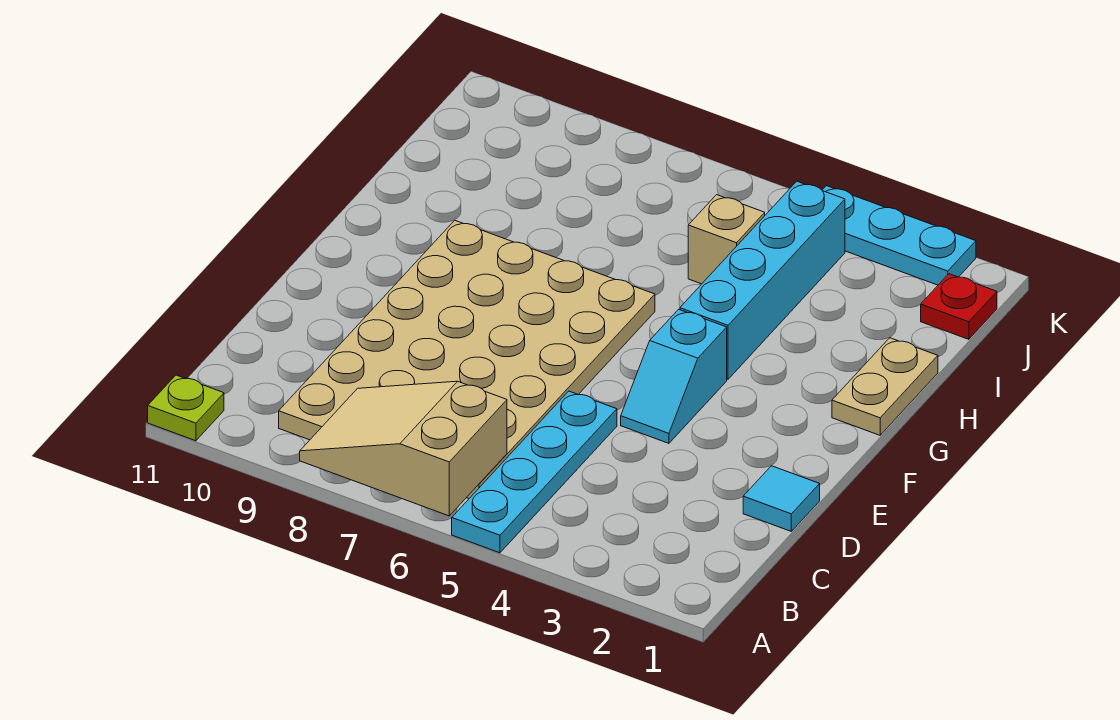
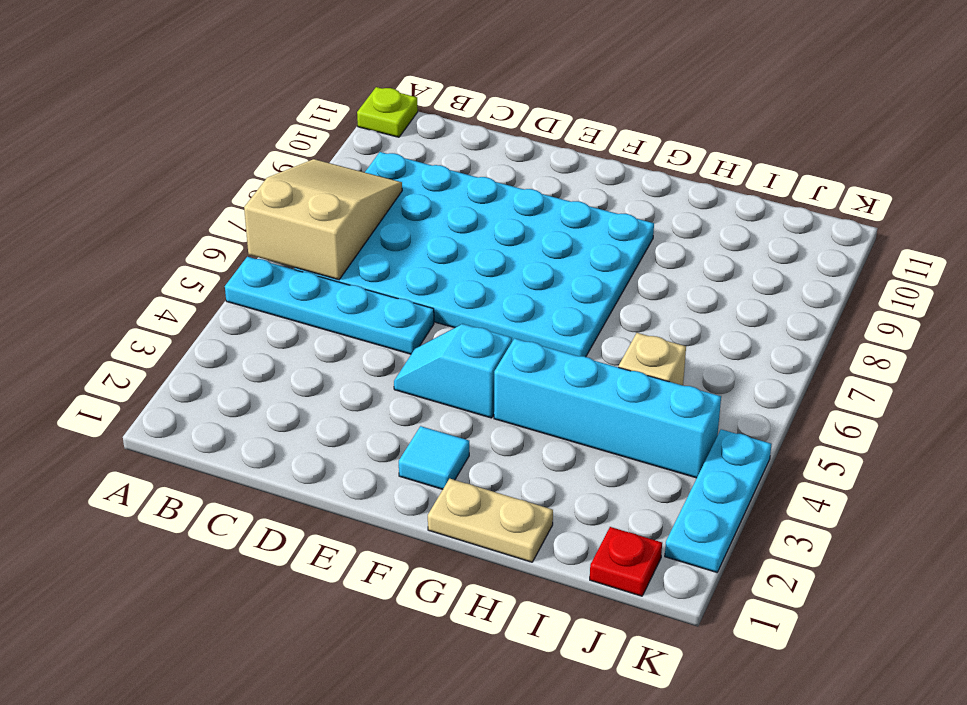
tan 4x6 plate [279,220,655,498] -> cyan 4x6 plate [295,152,654,357]
cyan 1x1 tile [743,466,820,531] -> cyan 1x1 tile moved to [399,426,469,489]

